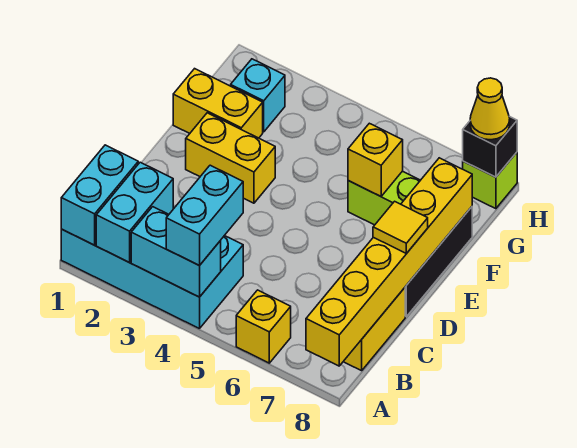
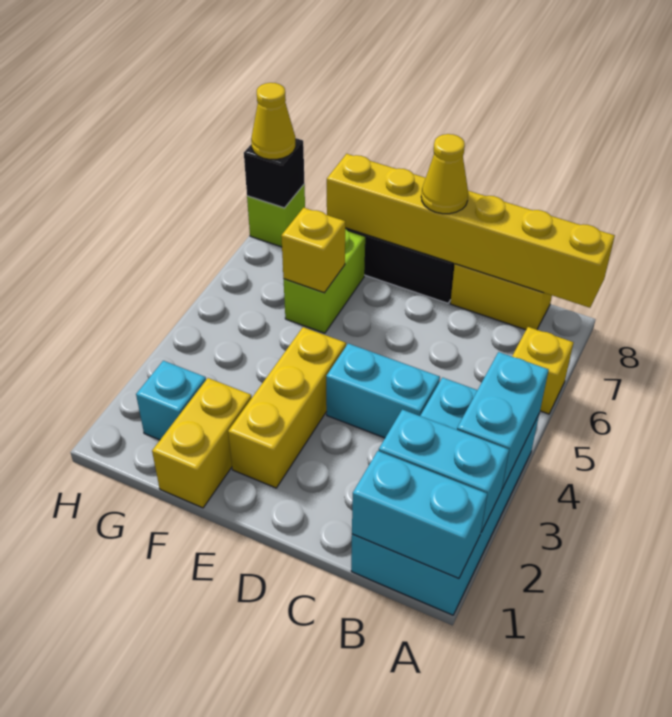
cyan 1x2 brick [166,165,243,266] -> cyan 1x2 brick moved to [326,344,440,438]
yellow 1x1 tile [373,201,428,254] -> yellow 1x1 cone [421,134,468,214]
yellow 1x2 brick [186,113,275,203] -> yellow 1x3 brick [228,327,346,488]

